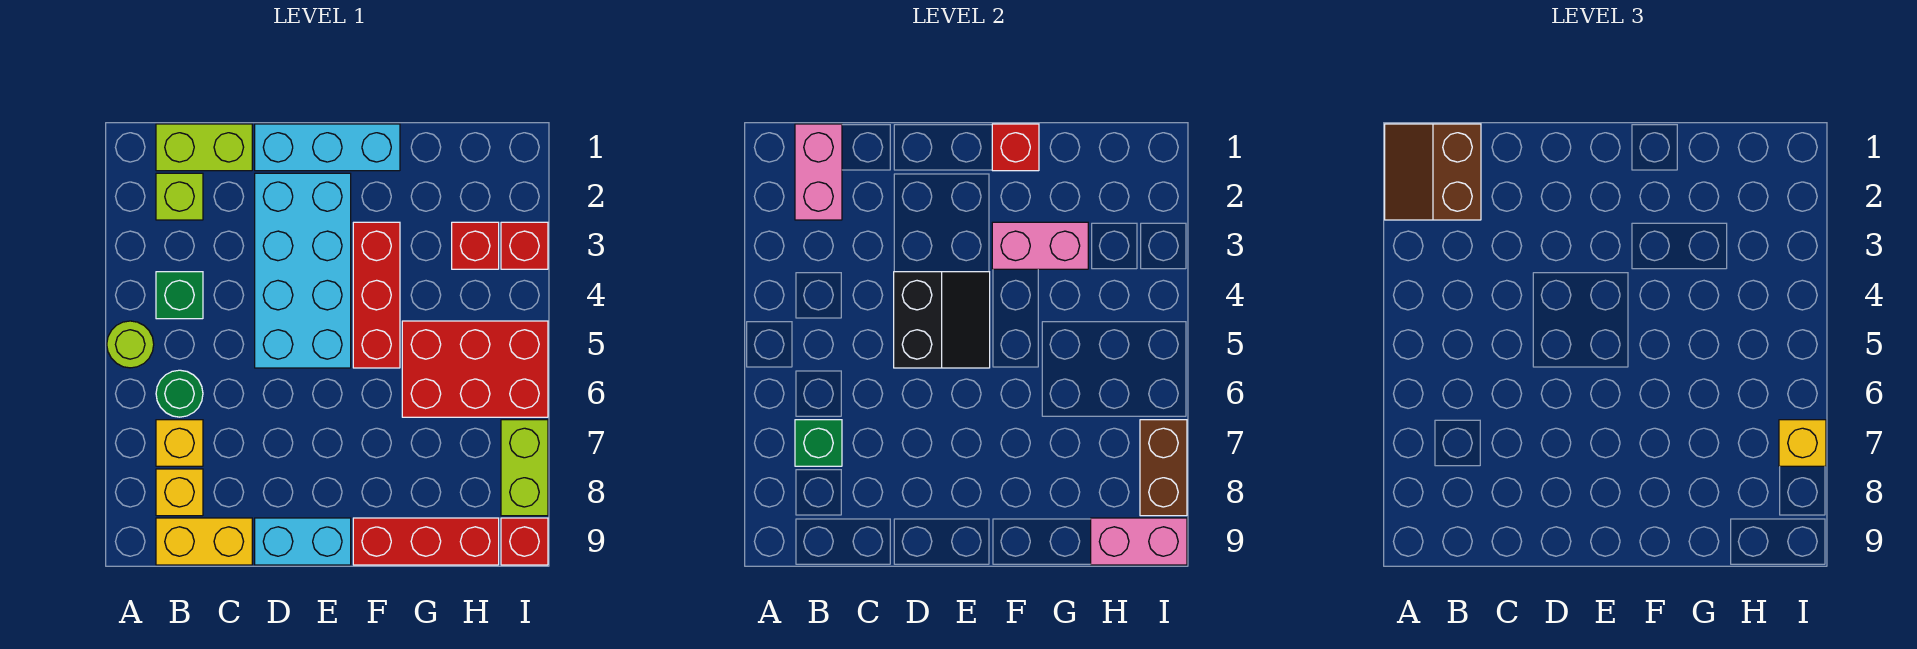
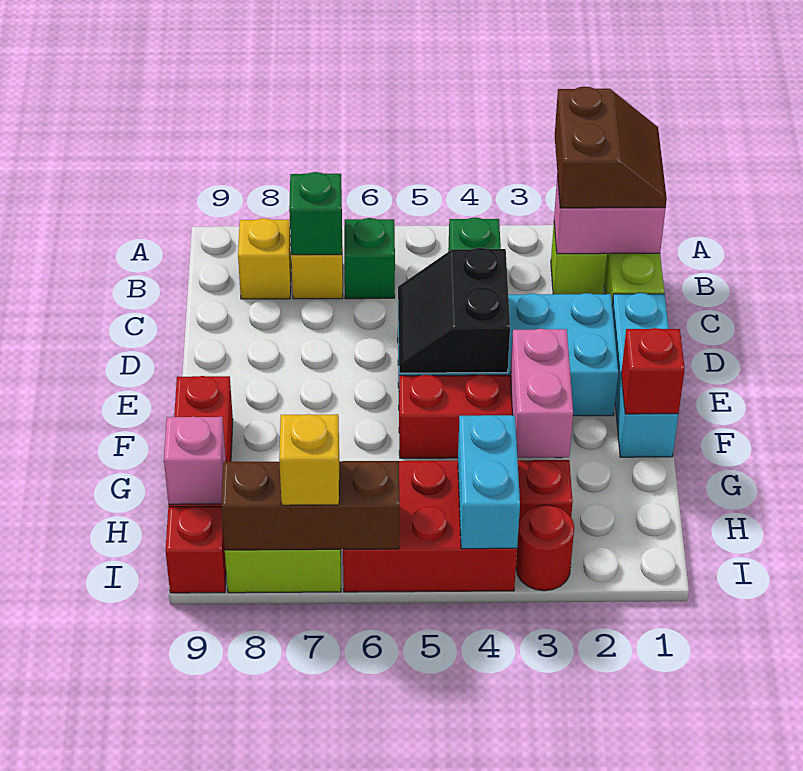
brown 2x2 slope [1385,124,1481,220] -> brown 2x2 slope turned to [555,87,667,208]
lime 1x1 round brick [107,321,154,368] -> none
green 1x1 round brick [156,370,203,417] -> green 1x1 brick [344,218,395,299]
yellow 1x2 brick [156,518,252,565] -> none
black 2x2 slope [894,272,990,368] -> black 2x2 slope turned to [398,248,510,373]
cyan 1x2 brick [255,518,351,565] -> cyan 1x2 brick moved to [458,415,520,549]
red 2x3 brick [402,321,548,417] -> red 2x3 brick turned to [343,461,517,592]
pink 1x2 brick [1091,518,1187,565] -> pink 1x1 brick [164,417,226,504]
red 1x1 brick [501,222,548,269] -> red 1x1 round brick [516,505,574,591]
brown 1x2 brick [1140,420,1187,516] -> brown 1x3 brick [221,461,399,550]

